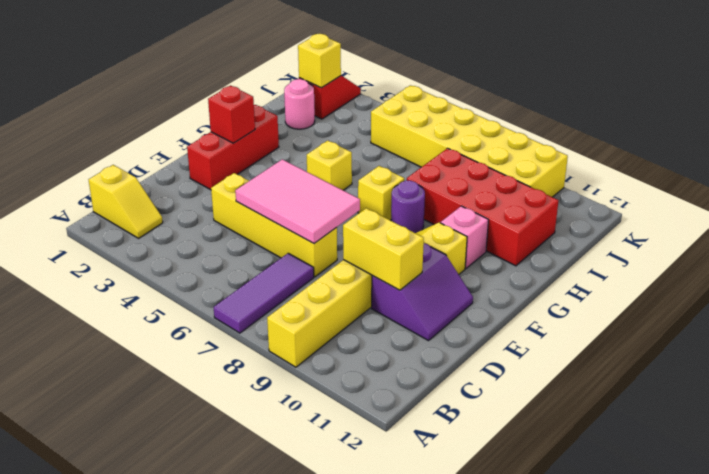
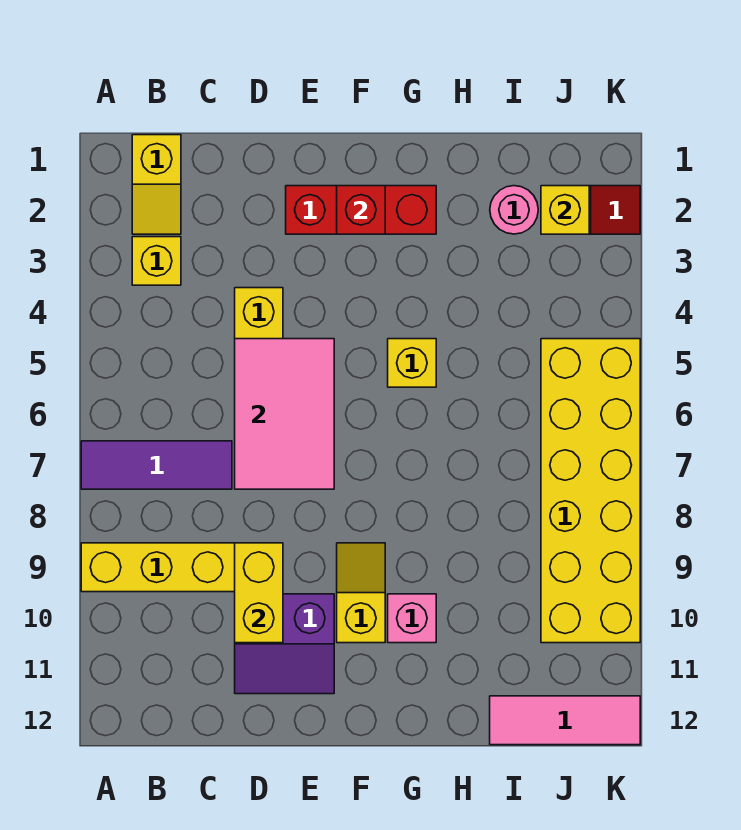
yellow 1x1 brick [358,166,404,220] -> yellow 1x1 brick moved to [132,237,181,285]
purple 1x1 round brick [391,181,425,233] -> none
red 2x4 brick [407,148,559,266] -> none
none -> pink 1x3 tile [490,696,640,745]

